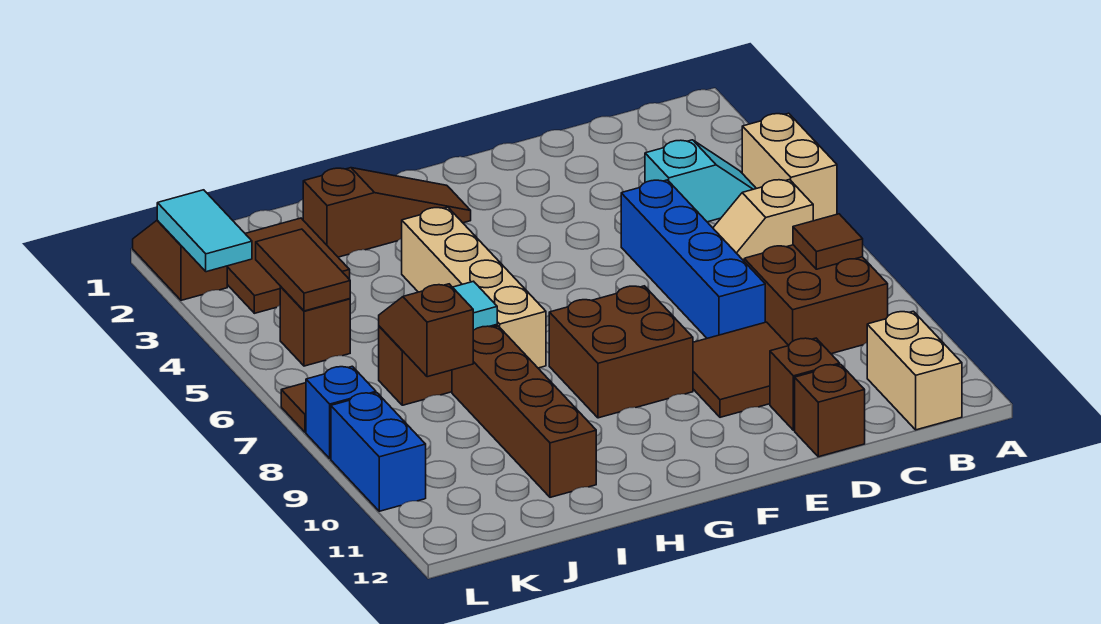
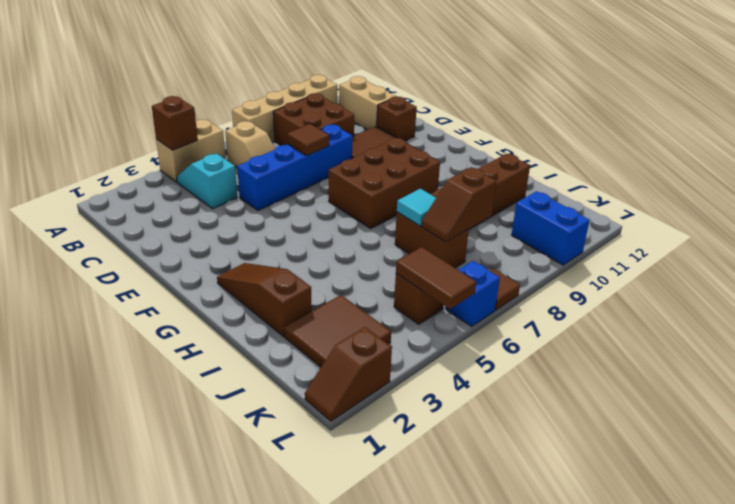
brown 1x1 tile [793,214,863,269] -> brown 1x1 tile moved to [287,124,329,155]
tan 1x2 brick [867,311,962,430] -> tan 1x2 brick turned to [339,76,395,130]
brown 1x1 brick [795,365,865,457] -> brown 1x1 brick moved to [152,96,198,150]
brown 2x2 brick [549,286,693,418] -> brown 2x3 brick [329,138,440,228]
tan 1x4 brick [402,207,546,368] -> tan 1x4 brick moved to [232,75,337,141]
brown 1x2 tile [256,229,350,311] -> brown 1x2 tile turned to [396,247,476,309]
cyan 1x2 tile [157,190,252,272] -> none
blue 1x1 brick [306,366,376,459] -> blue 1x1 brick moved to [446,261,500,326]
blue 1x2 brick [331,393,426,511] -> blue 1x2 brick turned to [512,191,590,265]

